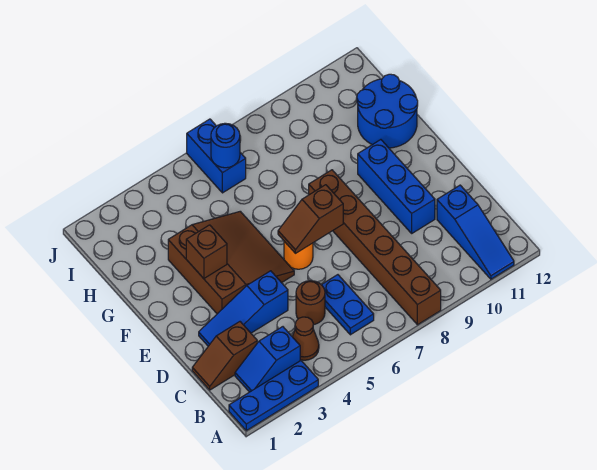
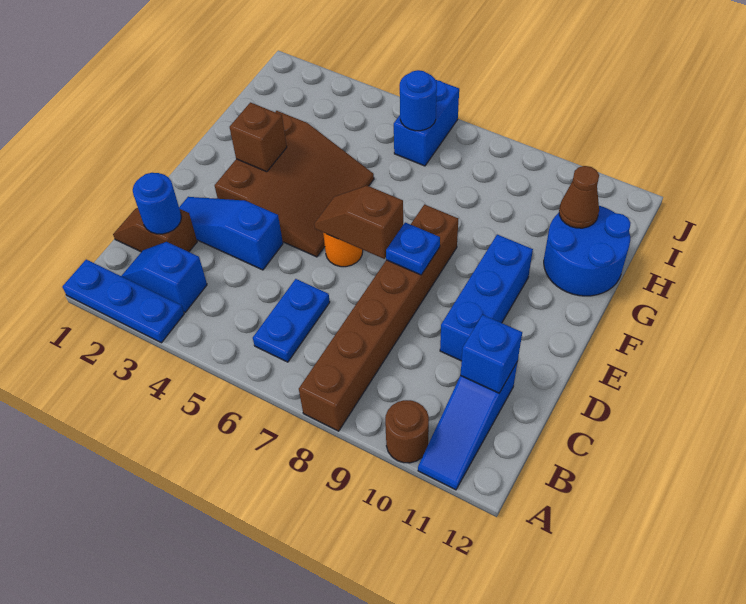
brown 1x1 cone [292,317,319,360] -> brown 1x1 cone moved to [559,166,599,228]
none -> blue 1x1 round brick [133,173,181,234]
brown 1x1 round brick [296,281,325,325] -> brown 1x1 round brick moved to [385,400,429,463]
none -> blue 1x1 brick [461,315,522,393]
none -> blue 1x1 plate [386,222,440,275]

